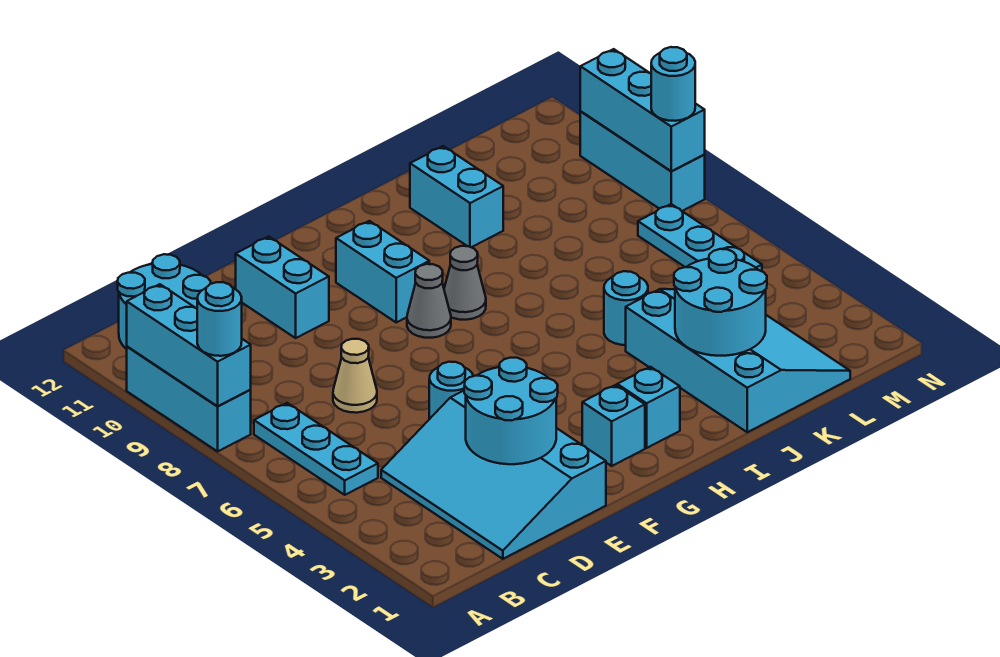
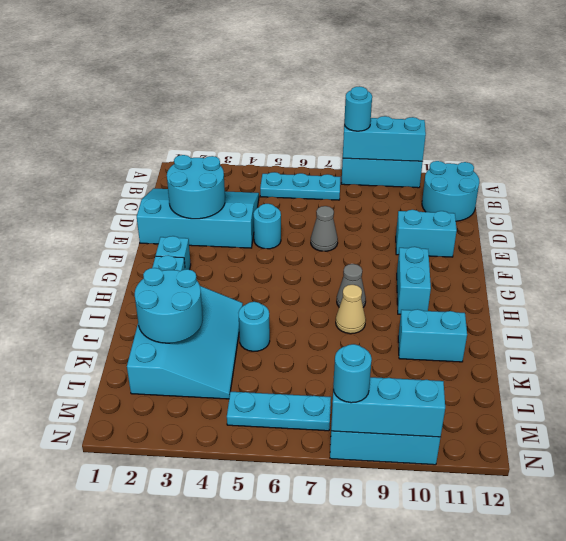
tan 1x1 cone [333,339,377,413] -> tan 1x1 cone moved to [336,285,366,334]
grey 1x1 cone [407,264,451,338] -> grey 1x1 cone moved to [311,206,338,251]
cyan 1x2 brick [336,221,429,322] -> cyan 1x2 brick turned to [397,247,431,314]
cyan 3x4 slope [626,289,850,432] -> cyan 3x4 slope turned to [127,286,243,399]

